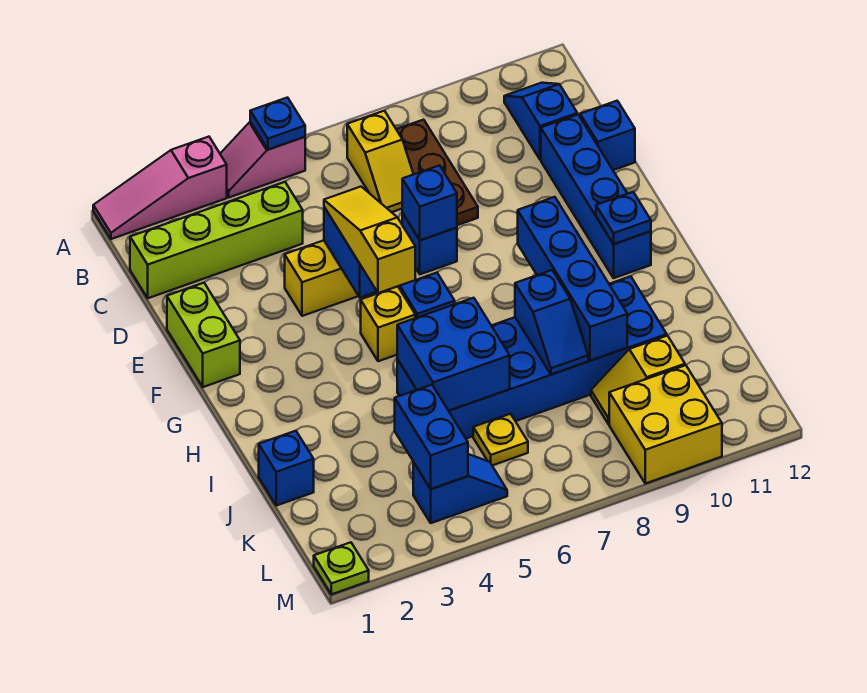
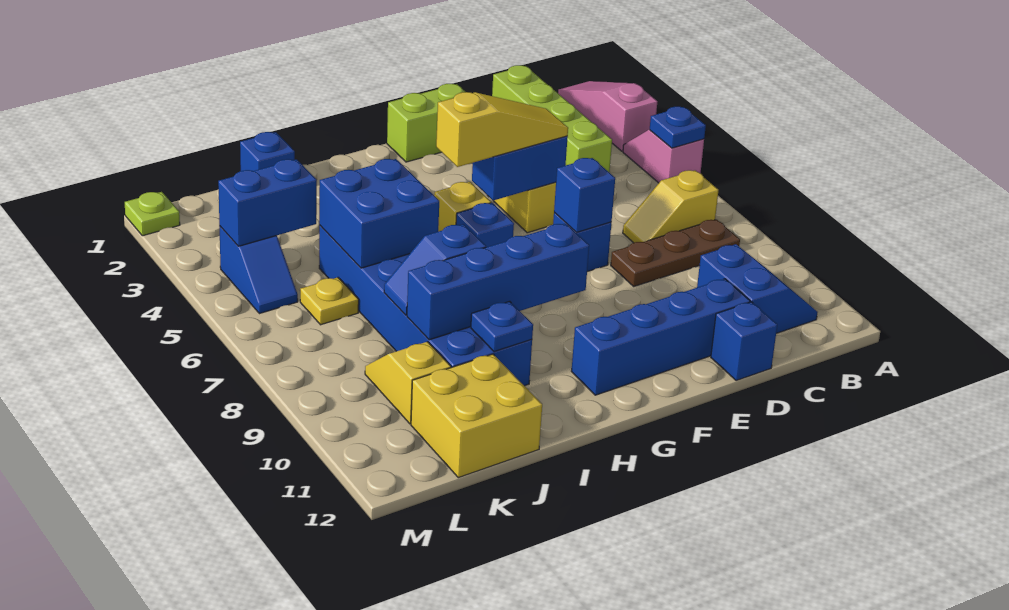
blue 1x2 slope [504,83,577,160] -> blue 2x2 slope [697,244,818,333]
blue 1x1 plate [596,192,651,244] -> blue 1x1 plate moved to [471,301,533,352]
yellow 2x2 brick [609,365,722,484] -> yellow 2x2 brick moved to [411,354,542,478]

